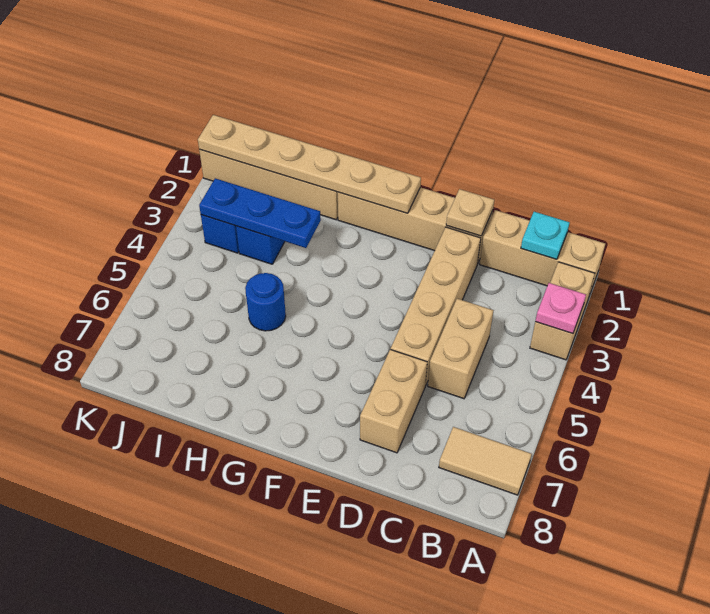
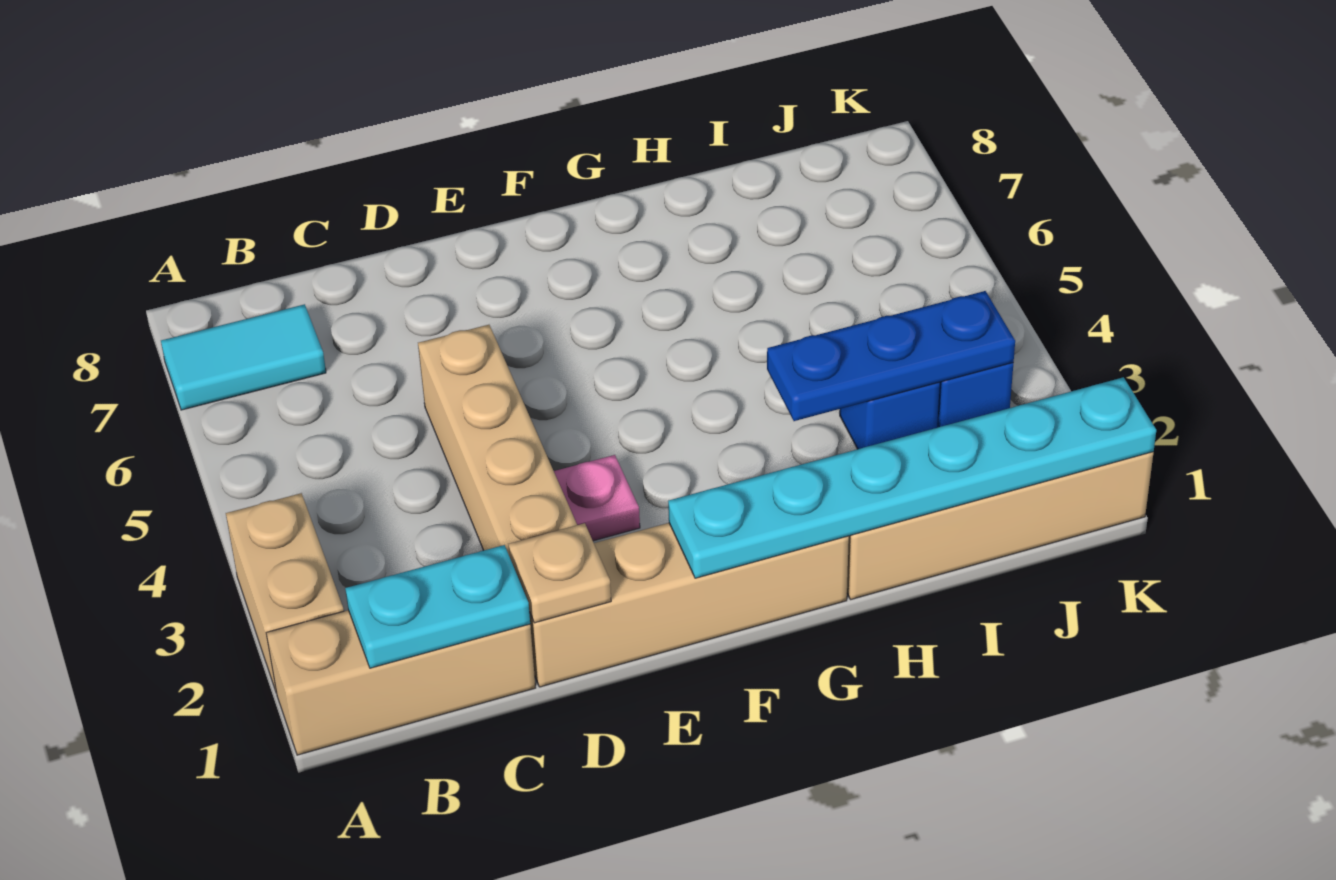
pink 1x1 plate [535,283,586,334] -> pink 1x1 plate moved to [554,455,640,541]
tan 1x2 tile [439,427,531,495] -> cyan 1x2 tile [161,304,326,410]
cyan 1x1 plate [521,212,570,259] -> cyan 1x2 plate [345,545,530,668]
tan 1x2 brick [428,299,494,399] -> none
tan 1x2 brick [360,349,427,453] -> none
tan 1x6 plate [198,115,421,213] -> cyan 1x6 plate [668,377,1156,578]
blue 1x1 round brick [245,273,286,331] -> none

